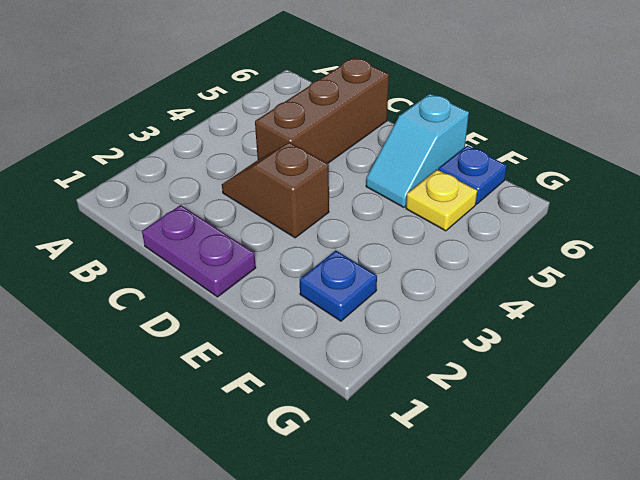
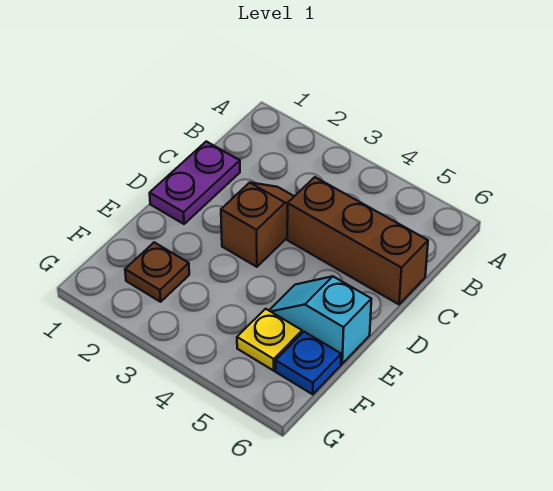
blue 1x1 plate [300,250,377,321] -> brown 1x1 plate [125,242,189,302]

